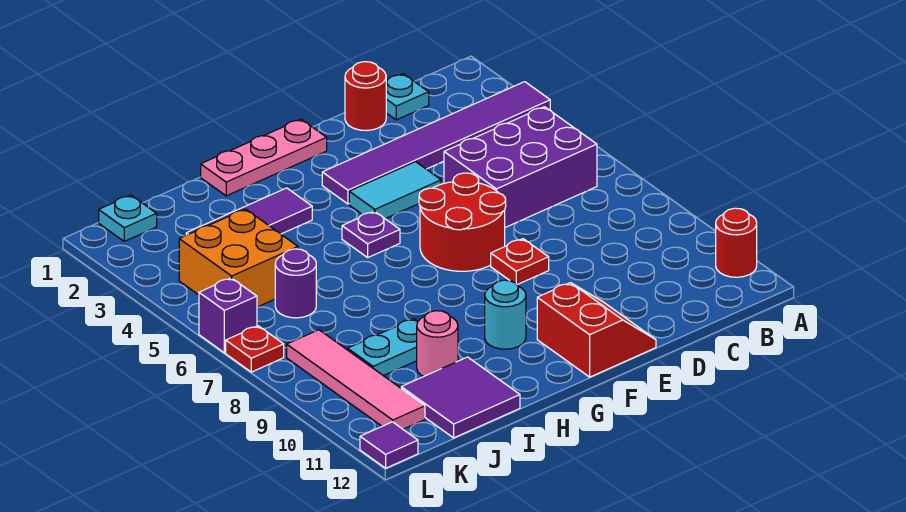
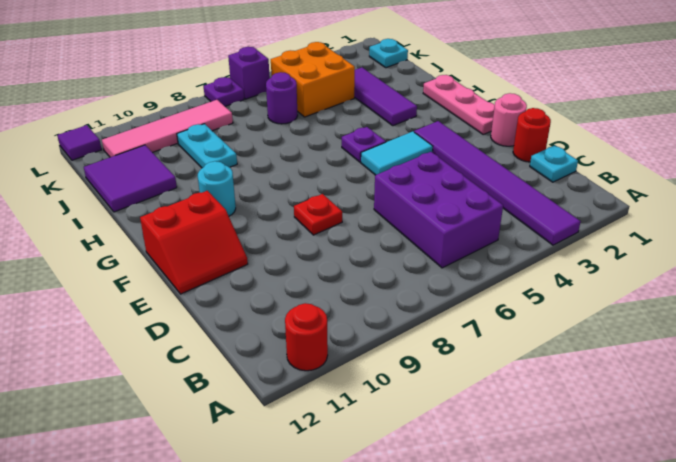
cyan 1x2 tile [349,162,441,219] -> cyan 1x2 tile turned to [361,131,433,175]
red 2x2 round brick [419,173,506,271] -> none
pink 1x1 round brick [417,311,458,377] -> pink 1x1 round brick moved to [491,93,527,146]
red 1x1 plate [226,326,284,372] -> purple 1x1 plate [204,77,244,106]

